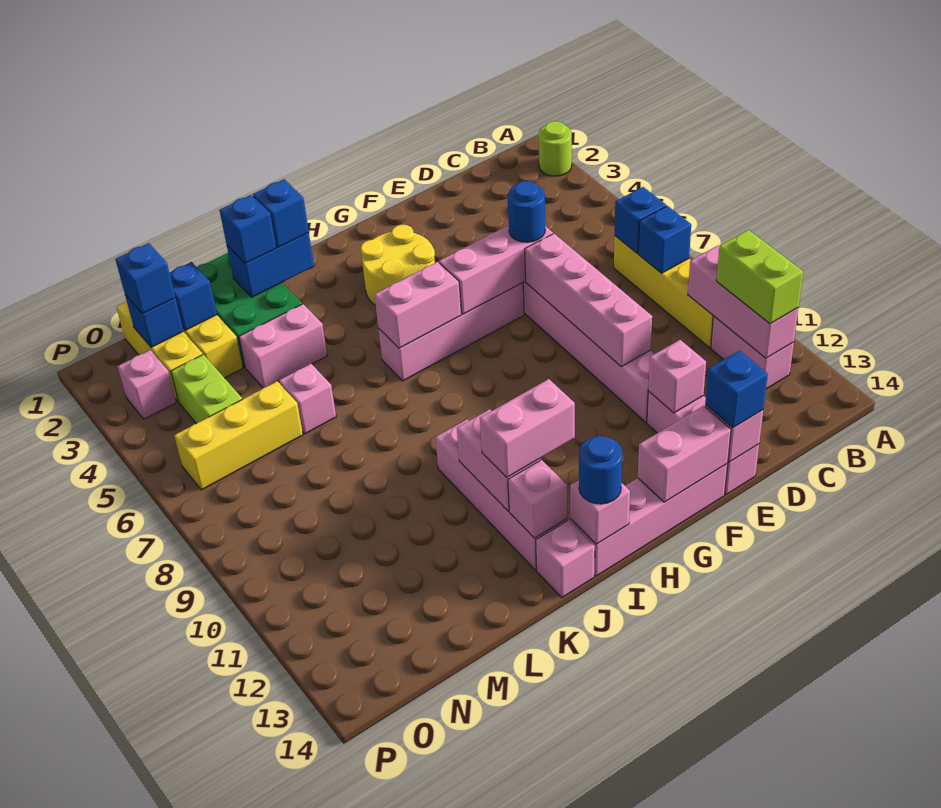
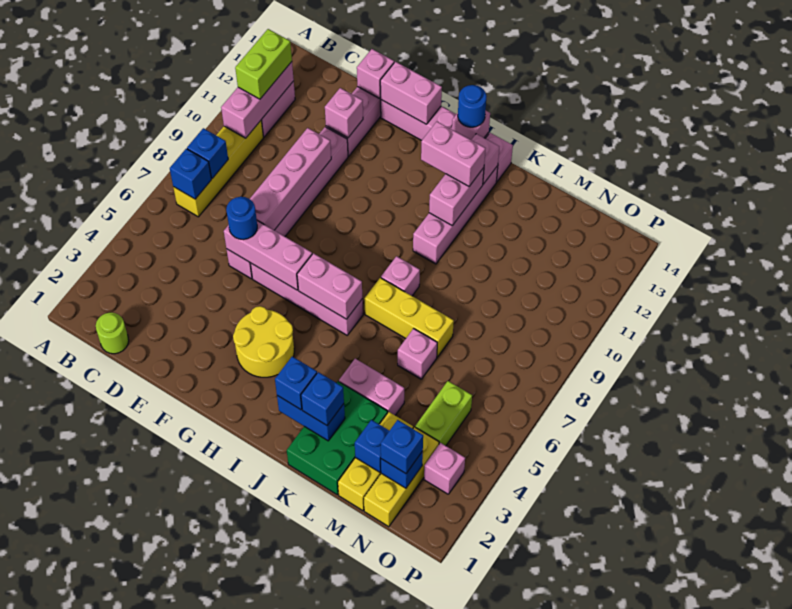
lime 1x1 round brick [539,121,572,176] -> lime 1x1 round brick moved to [96,313,129,354]
blue 1x1 brick [705,351,768,428] -> none
none -> pink 1x1 brick [381,256,420,296]
yellow 1x3 brick [174,381,303,490] -> yellow 1x3 brick moved to [364,278,454,357]

